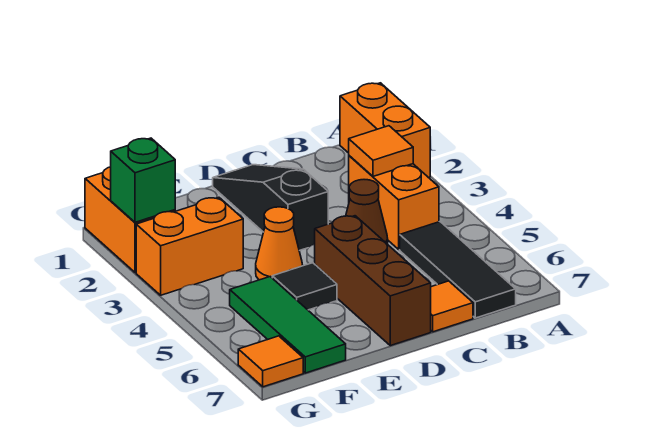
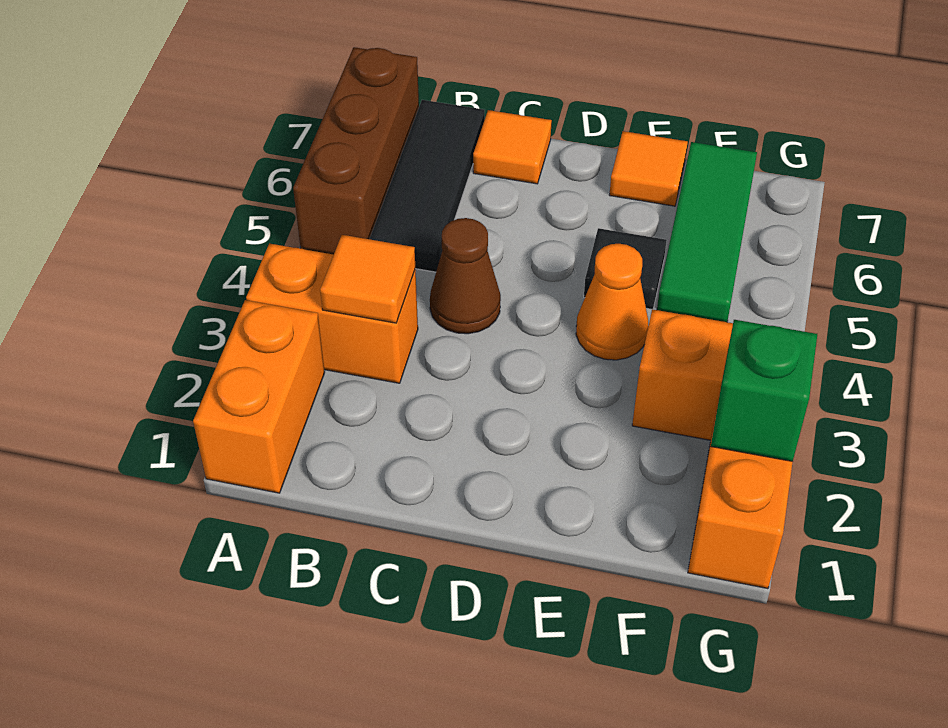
orange 1x2 brick [349,156,439,249] -> orange 1x2 brick turned to [246,243,418,383]
black 1x3 slope [213,165,328,251] -> none
brown 1x3 brick [315,216,431,346] -> brown 1x3 brick moved to [293,47,419,255]
orange 1x1 tile [238,336,303,387] -> orange 1x1 tile moved to [609,131,688,206]

